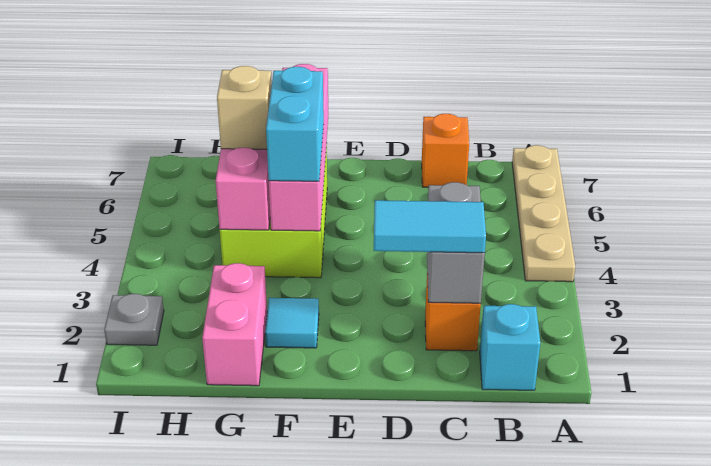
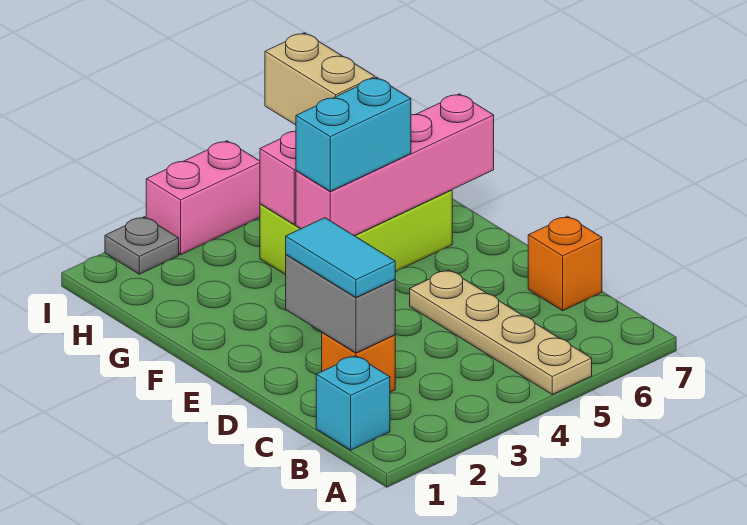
tan 1x4 plate [512,145,575,282] -> tan 1x4 plate turned to [410,270,592,394]
grey 1x2 brick [427,182,485,303] -> grey 1x2 brick turned to [286,255,395,353]
cyan 1x1 tile [265,298,319,348] -> none
pink 1x2 brick [202,263,267,386] -> pink 1x2 brick moved to [146,141,260,255]
tan 1x1 brick [217,66,272,149] -> tan 1x2 brick [265,33,375,125]

